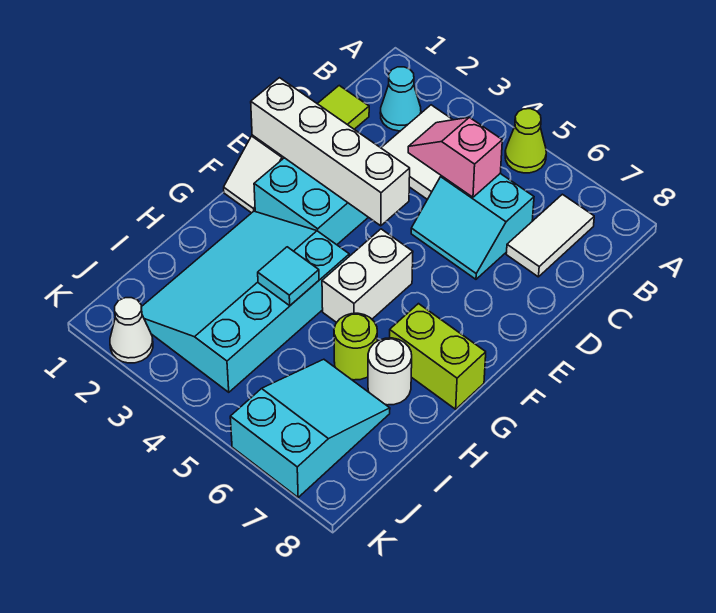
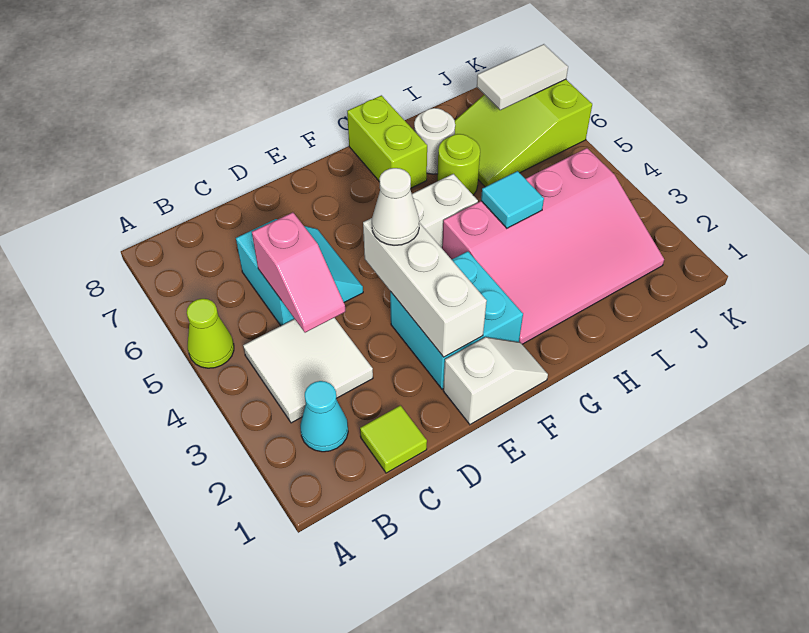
white 1x2 tile [506,194,594,277] -> white 1x2 tile moved to [477,44,568,110]
white 1x4 brick [251,78,410,226] -> white 1x3 brick [363,218,487,357]
cyan 3x4 slope [141,211,349,392] -> pink 3x4 slope [442,148,664,344]
cyan 2x3 slope [230,359,390,497] -> lime 2x3 slope [455,79,592,187]
white 1x1 cone [110,298,153,363] -> white 1x1 cone moved to [372,168,419,245]

